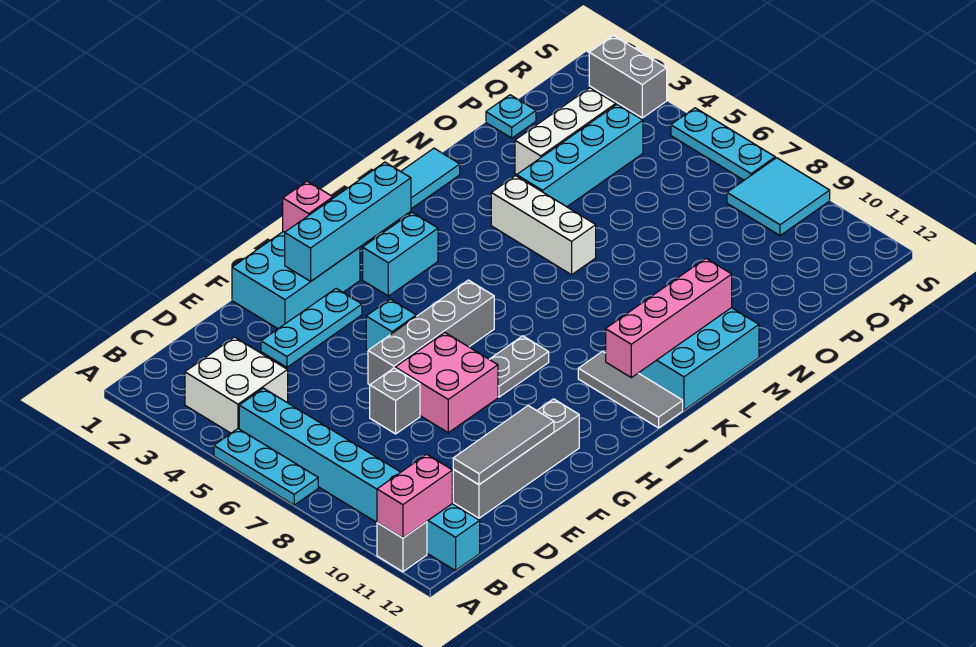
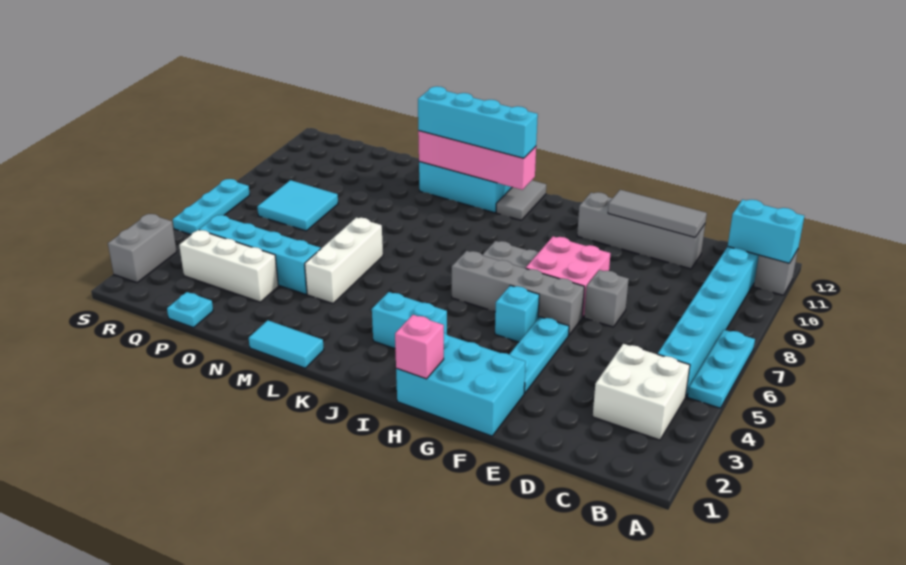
pink 1x2 brick [377,454,452,538] -> cyan 1x2 brick [728,200,804,263]
cyan 1x3 plate [261,289,362,367] -> cyan 1x3 plate turned to [509,317,569,393]
cyan 1x4 brick [285,162,411,281] -> cyan 1x4 brick moved to [418,86,538,158]
grey 1x3 tile [578,351,683,428] -> grey 1x2 tile [496,180,546,220]
cyan 2x2 tile [727,158,830,235] -> cyan 2x2 tile moved to [257,180,338,231]

